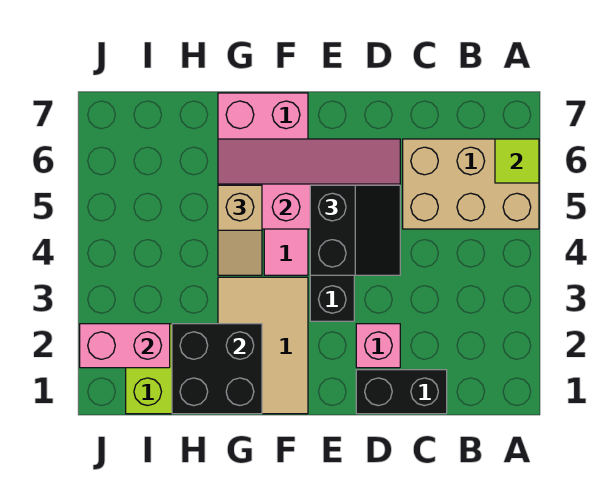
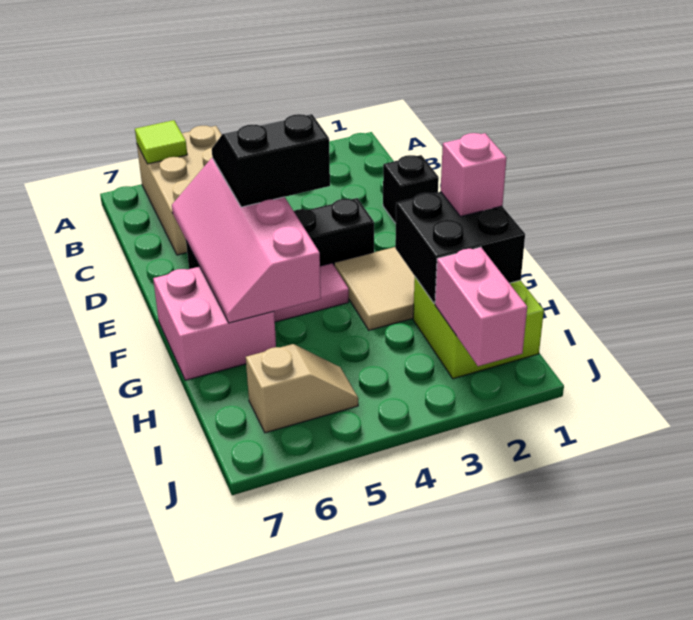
black 1x2 brick [356,370,447,414] -> black 1x1 brick [383,155,439,224]
pink 1x1 brick [356,324,400,368] -> pink 1x1 brick moved to [441,133,506,216]
tan 1x2 slope [218,185,262,275] -> tan 1x2 slope moved to [246,344,358,433]

